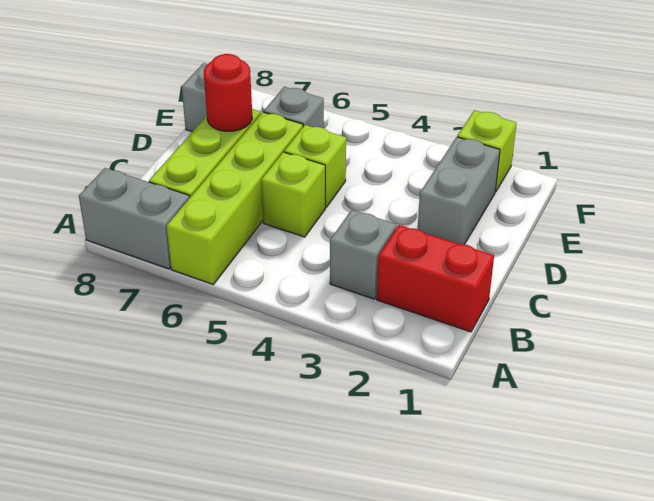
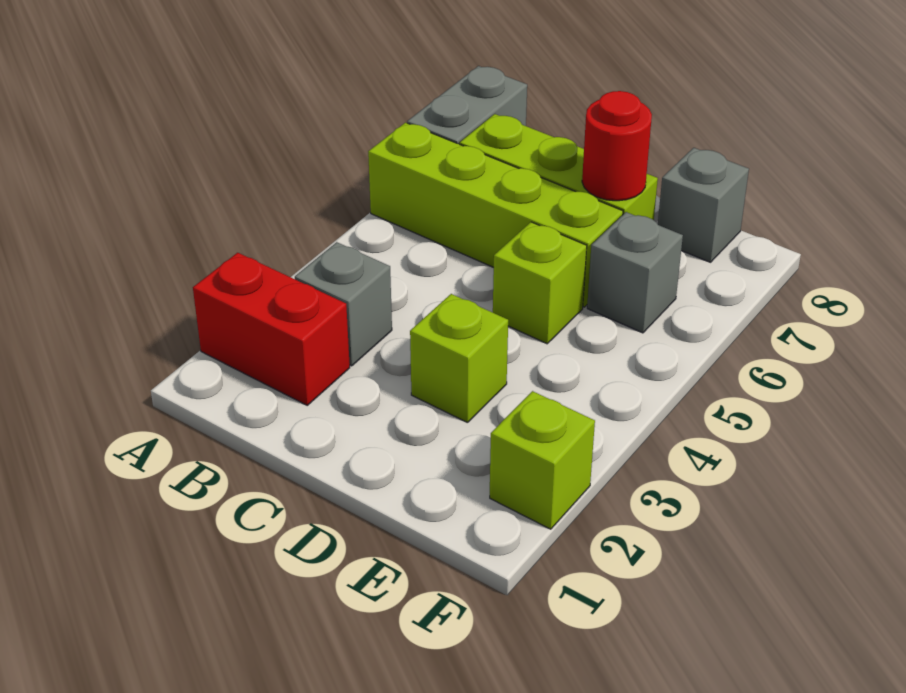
red 1x2 brick [377,225,494,332] -> red 1x2 brick turned to [193,253,350,405]
lime 1x1 brick [261,152,325,237] -> lime 1x1 brick moved to [410,294,508,423]
grey 1x2 brick [418,137,500,244] -> none

